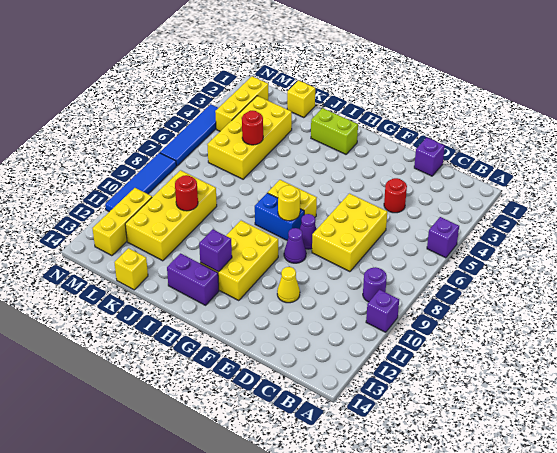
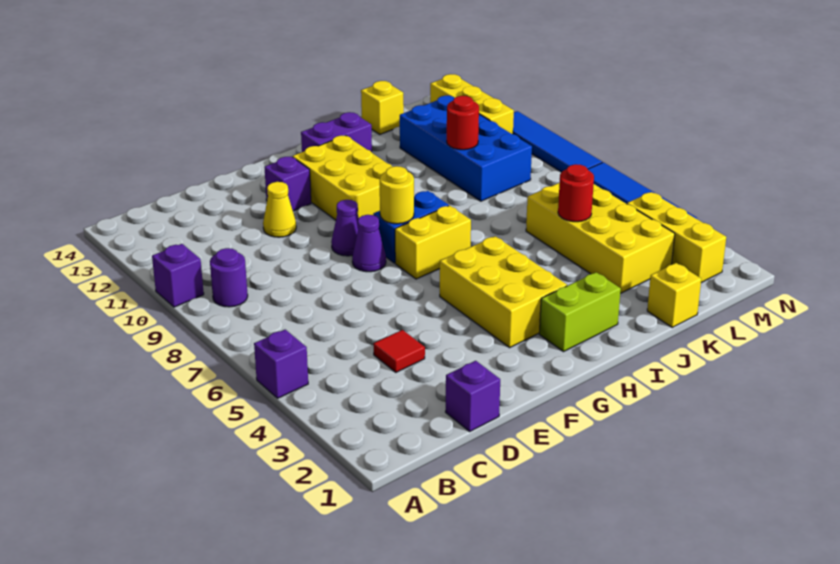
red 1x1 round brick [384,178,407,213] -> red 1x1 tile [373,330,425,372]
yellow 2x3 brick [312,194,387,272] -> yellow 2x3 brick moved to [440,236,567,348]
purple 1x1 brick [199,229,232,272] -> purple 1x1 brick moved to [264,157,311,211]
yellow 2x4 brick [125,170,217,261] -> blue 2x4 brick [400,96,532,201]

